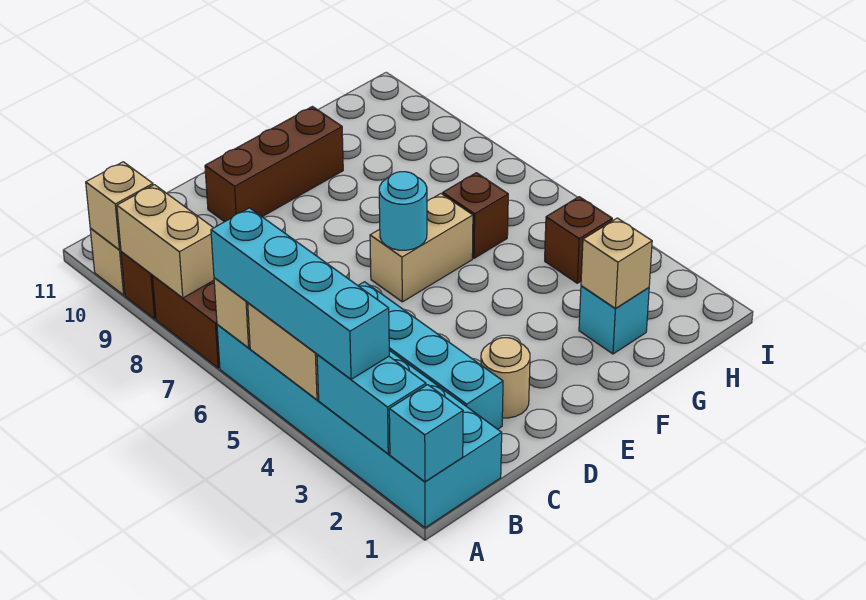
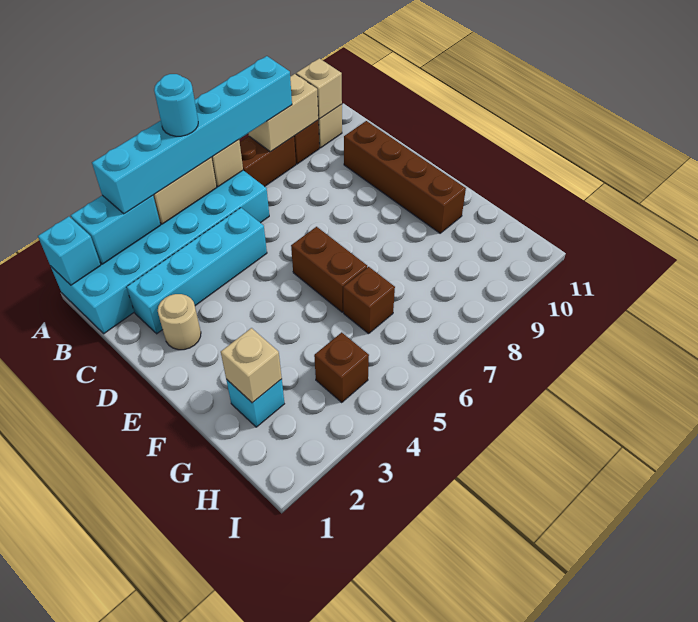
cyan 1x4 brick [211,208,389,379] -> cyan 1x6 brick [92,56,292,214]
brown 1x3 brick [205,107,343,222] -> brown 1x4 brick [344,121,466,233]
tan 1x2 brick [370,194,473,302] -> brown 1x2 brick [291,227,367,312]
cyan 1x1 round brick [379,172,427,250] -> cyan 1x1 round brick moved to [154,74,198,136]

